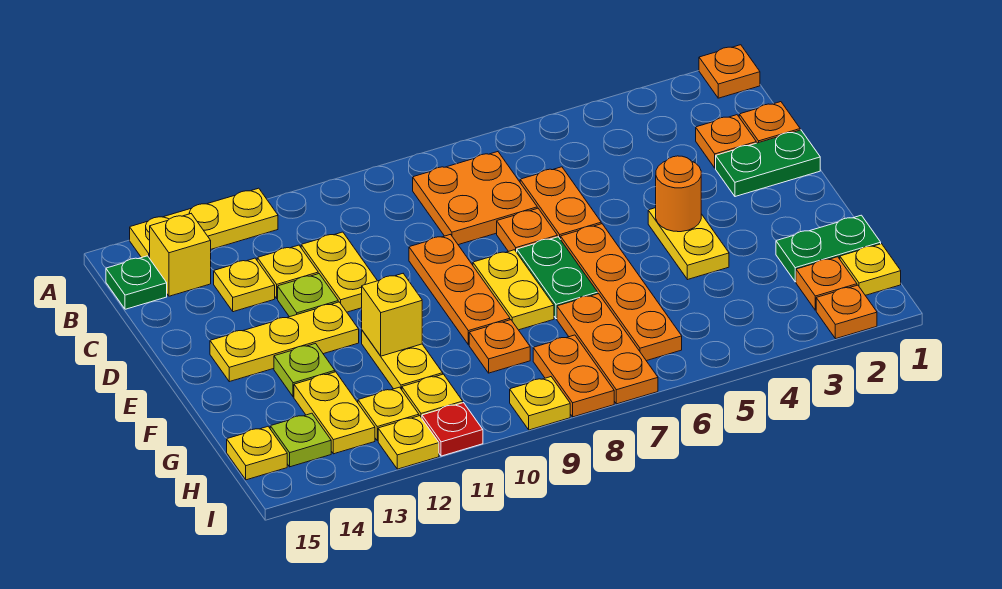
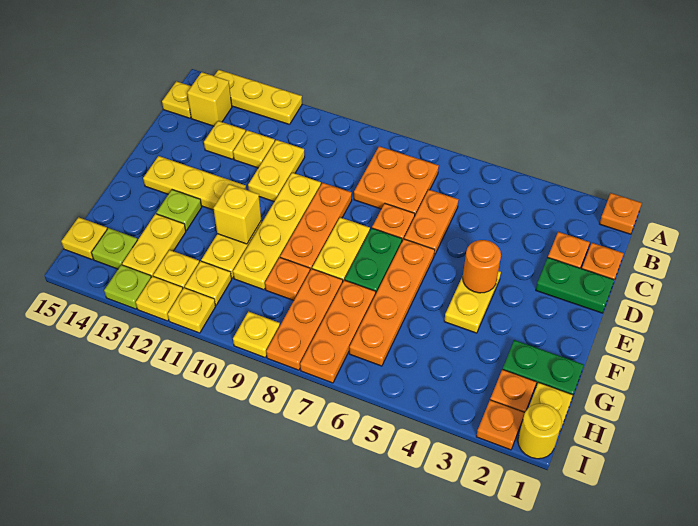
green 1x1 plate [106,256,167,309] -> yellow 1x1 plate [162,81,191,118]
none -> yellow 1x4 plate [233,173,321,290]
lime 1x1 plate [278,274,338,317] -> lime 1x1 plate moved to [104,265,151,309]
orange 1x2 plate [533,335,614,417] -> orange 1x3 plate [266,269,343,370]
none -> yellow 1x1 round brick [518,403,562,459]
red 1x1 plate [422,403,483,456] -> yellow 1x1 plate [168,288,216,333]

